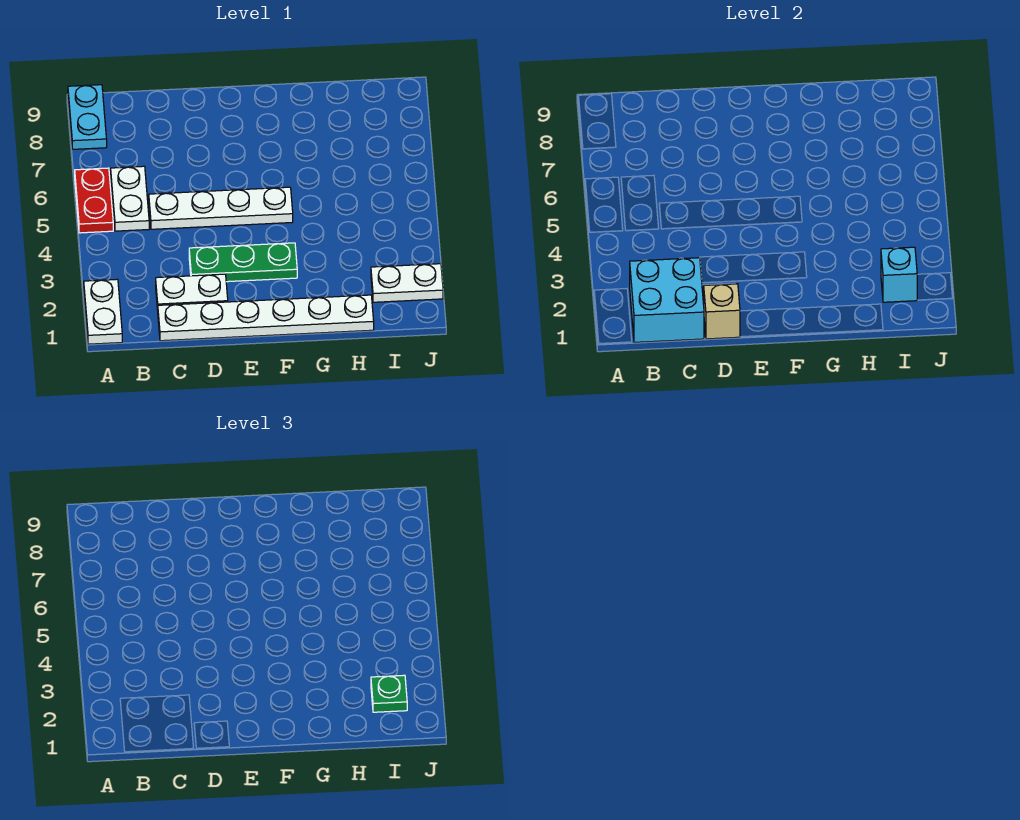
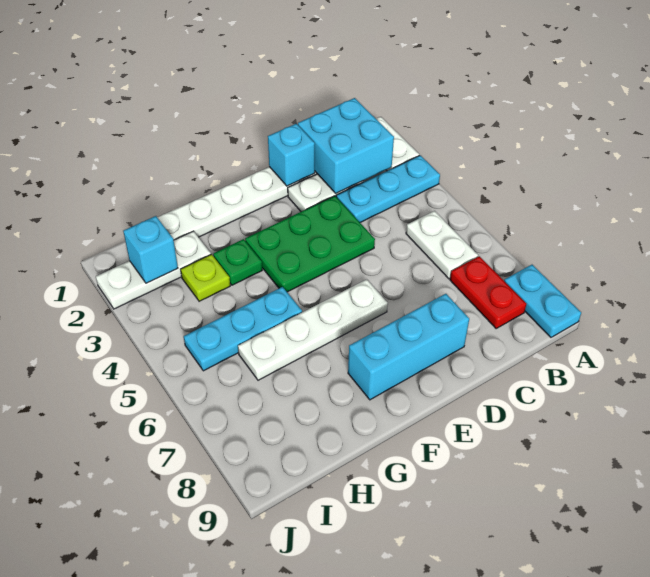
none -> cyan 1x3 plate [336,155,440,222]
red 1x2 plate [75,168,113,233] -> red 1x2 plate moved to [450,256,526,328]
white 1x4 plate [149,187,293,229] -> white 1x4 plate moved to [238,279,388,380]
tan 1x1 brick [704,284,740,339] -> cyan 1x1 brick [268,124,315,186]
green 1x3 plate [189,243,297,282] -> green 2x3 plate [245,196,375,292]
none -> cyan 1x3 brick [348,294,469,400]
none -> cyan 1x3 plate [184,287,302,371]
none -> lime 1x1 plate [181,254,230,301]
white 1x2 plate [371,264,443,302] -> white 1x3 plate [96,231,211,309]
green 1x1 plate [371,675,407,712] -> green 1x1 plate moved to [213,239,262,285]

